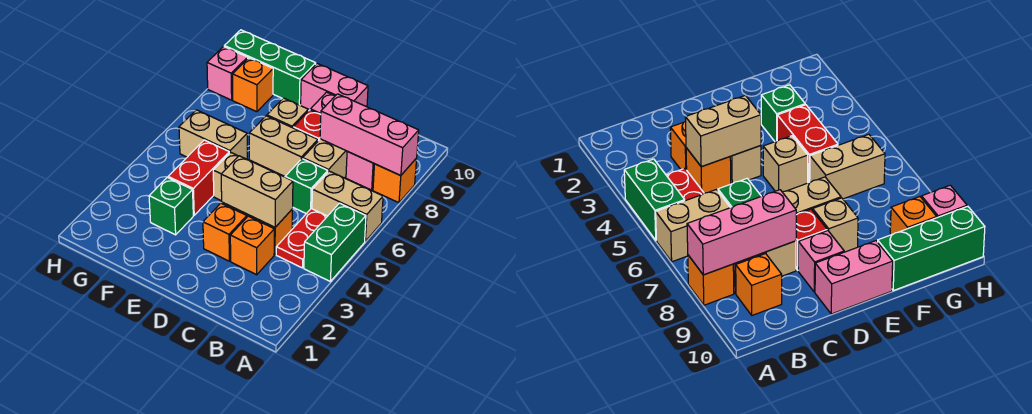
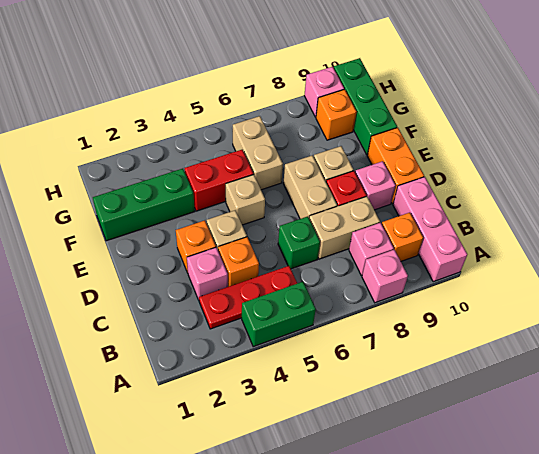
tan 1x2 brick [312,171,383,241] -> none
orange 1x1 brick [373,158,417,203] -> pink 1x1 brick [362,250,408,303]
pink 1x3 brick [320,94,419,176] -> pink 1x3 brick moved to [393,177,467,282]
red 1x2 plate [276,209,327,268] -> red 1x3 plate [199,266,297,329]
orange 1x1 brick [230,216,274,275] -> pink 1x1 brick [187,248,228,300]
tan 1x2 brick [221,156,293,227] -> none
pink 1x2 brick [301,63,368,110] -> orange 1x2 brick [367,128,424,204]
green 1x1 brick [149,177,193,235] -> green 1x3 brick [93,169,195,241]

